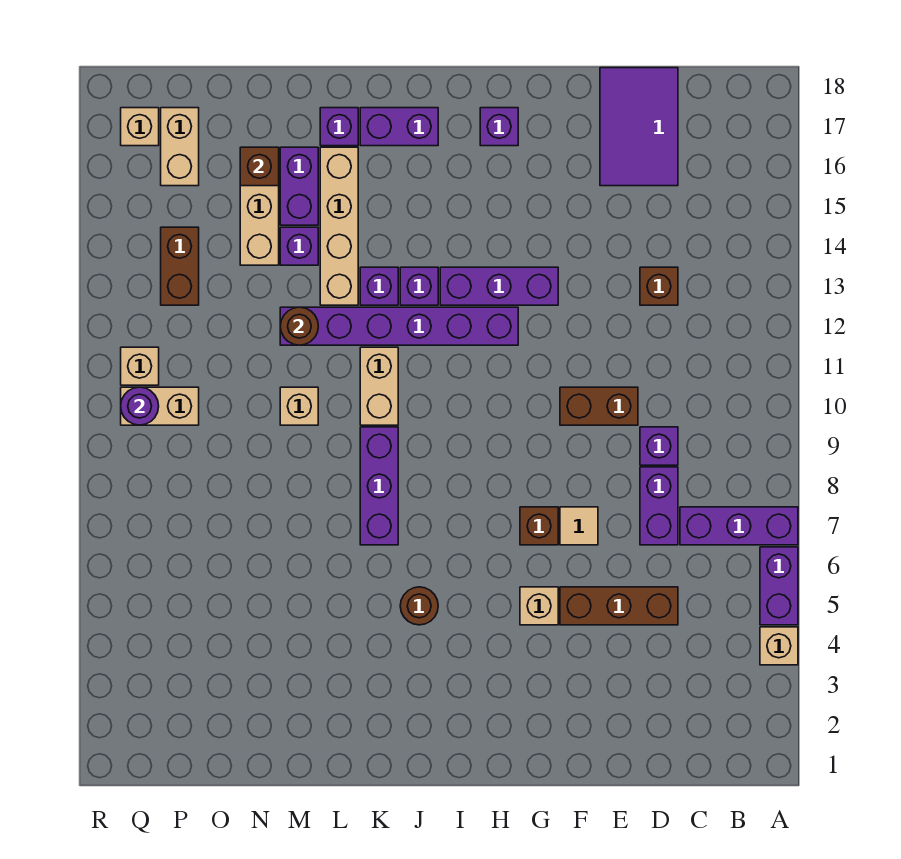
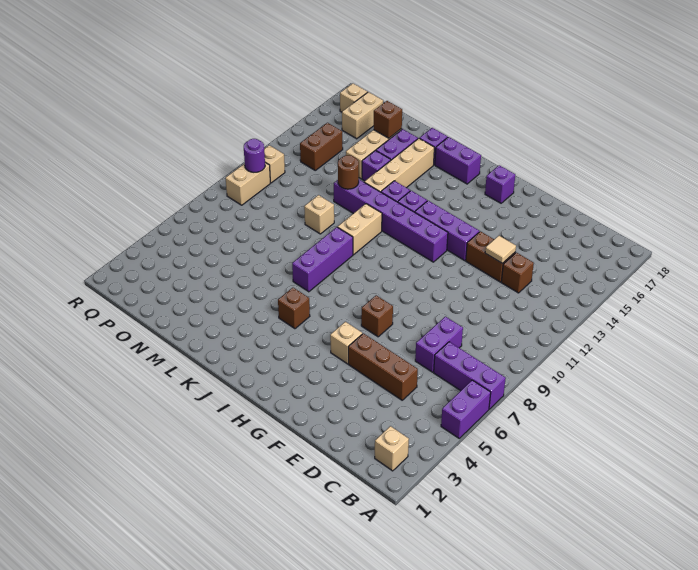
tan 1x1 brick [760,627,798,665] -> tan 1x1 brick moved to [375,426,409,471]
purple 1x1 brick [640,427,678,465] -> none
purple 2x3 tile [600,68,678,186] -> none
brown 1x2 brick [560,387,638,425] -> brown 1x2 brick moved to [466,231,515,282]
tan 1x1 tile [560,507,598,545] -> tan 1x1 tile moved to [485,236,516,263]
brown 1x1 round brick [400,587,438,625] -> brown 1x1 brick [278,288,310,329]
tan 1x2 brick [121,387,199,425] -> tan 1x2 brick turned to [226,163,270,205]

